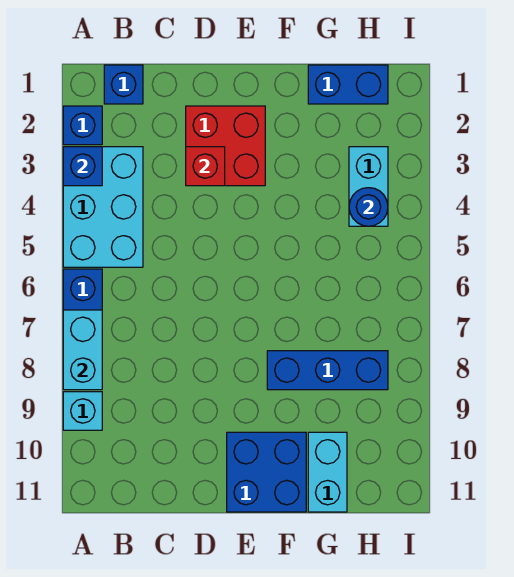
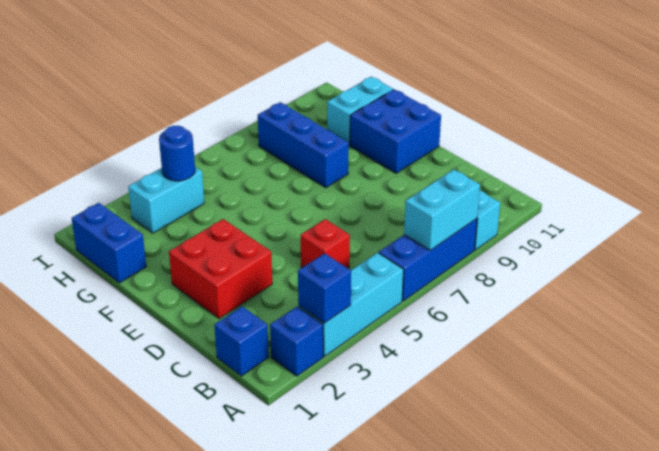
cyan 2x3 brick [63,147,143,267] -> cyan 1x3 brick [299,253,404,356]
red 1x1 brick [186,147,225,186] -> red 1x1 brick moved to [301,219,350,268]

